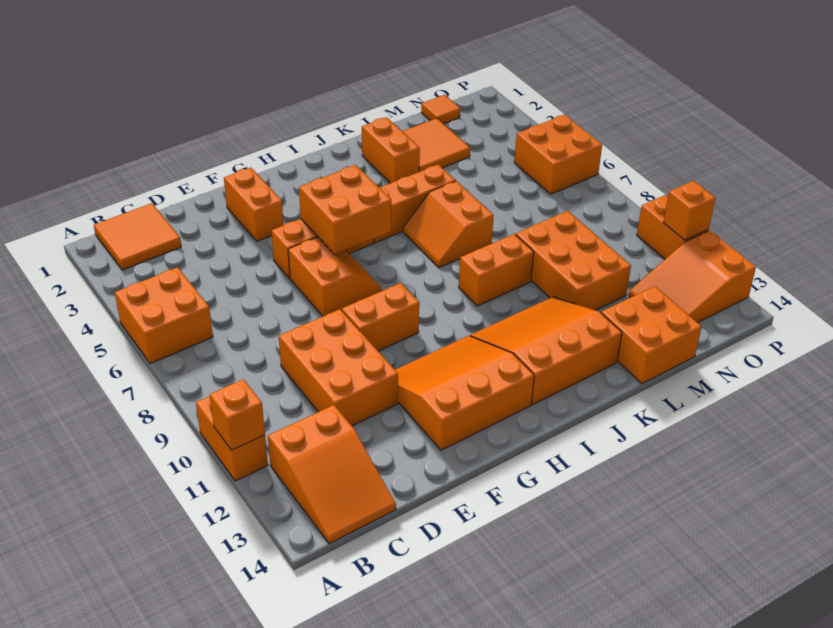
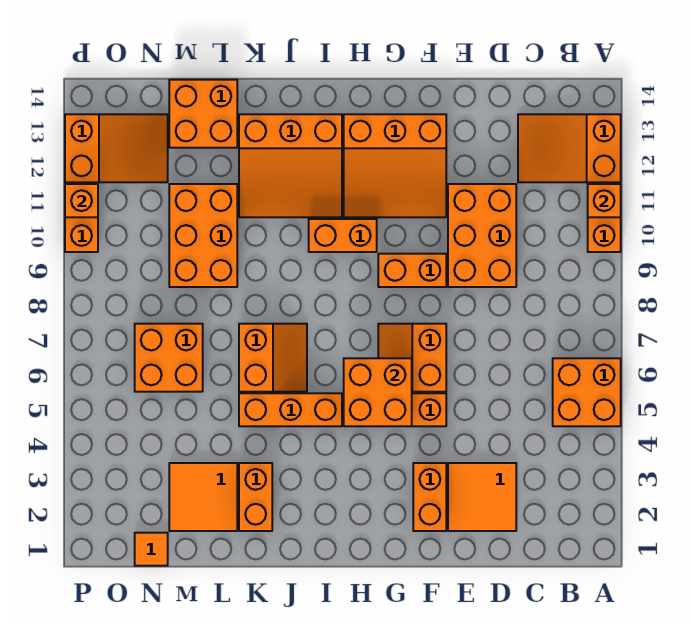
orange 2x2 tile [94,203,181,270] -> orange 2x2 tile moved to [448,463,516,531]
orange 2x3 slope [268,405,396,544] -> orange 2x3 slope turned to [518,114,621,182]
orange 1x2 brick [459,234,534,306] -> orange 1x2 brick moved to [309,219,377,252]
orange 2x2 brick [514,115,602,194] -> orange 2x2 brick moved to [135,324,203,392]

